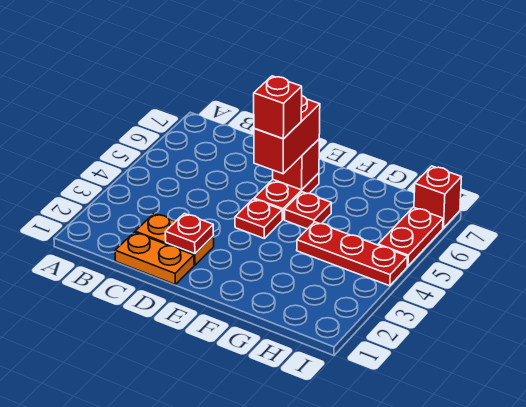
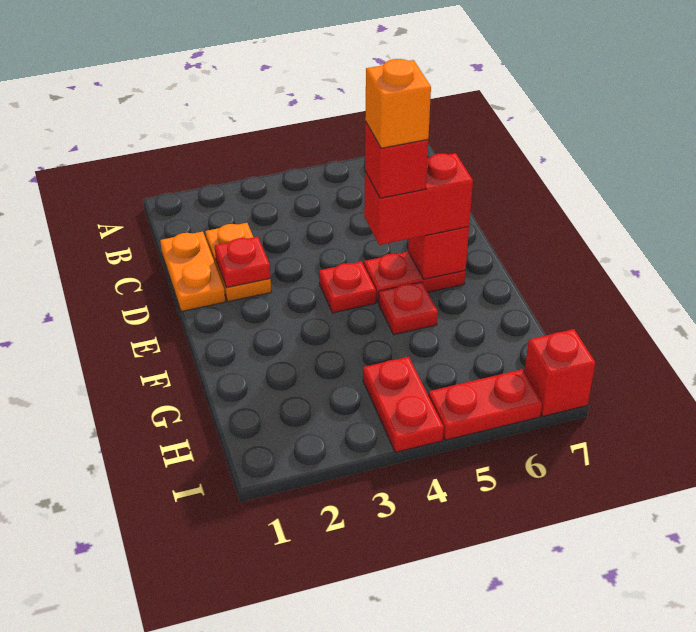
none -> orange 1x1 brick [365,59,431,148]
red 1x3 plate [297,222,408,286] -> red 1x2 plate [363,357,444,452]

